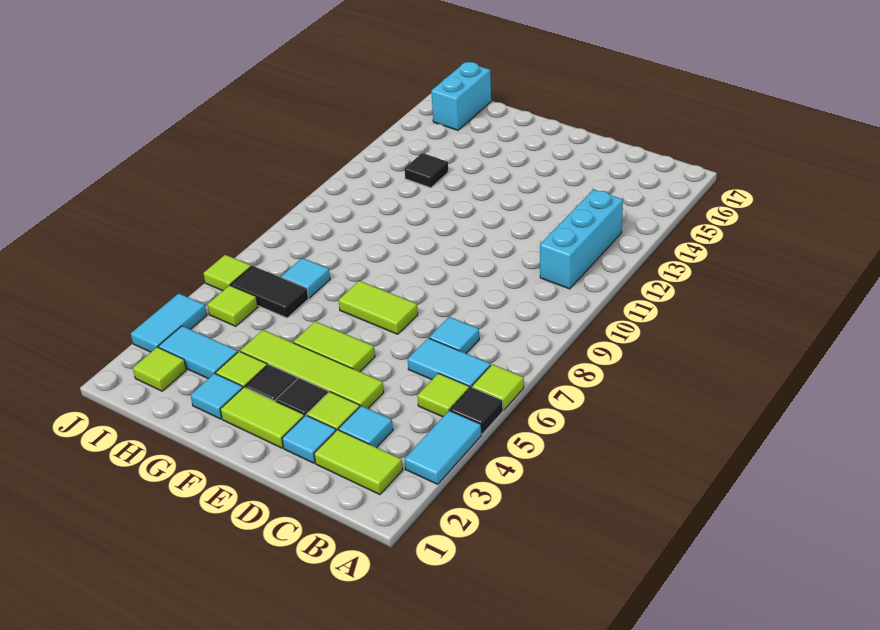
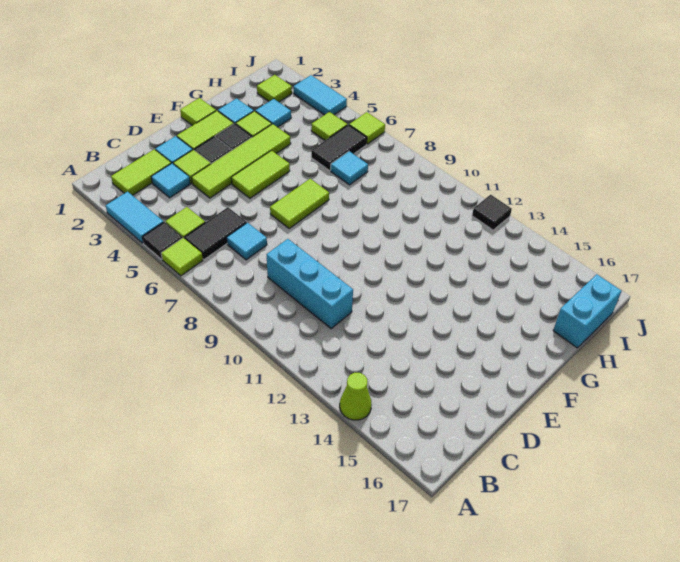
none -> lime 1x1 cone [340,373,372,420]
cyan 1x2 tile [408,338,491,388] -> black 1x2 tile [185,207,247,259]
cyan 1x3 brick [540,190,623,289] -> cyan 1x3 brick moved to [267,239,353,329]
none -> lime 1x1 tile [180,98,216,126]
cyan 1x2 tile [158,326,238,379] -> cyan 1x1 tile [255,99,291,127]
black 1x1 tile [404,153,448,188] -> black 1x1 tile moved to [472,195,512,230]
cyan 1x2 brick [431,62,491,130] -> cyan 1x2 brick turned to [553,274,621,348]

